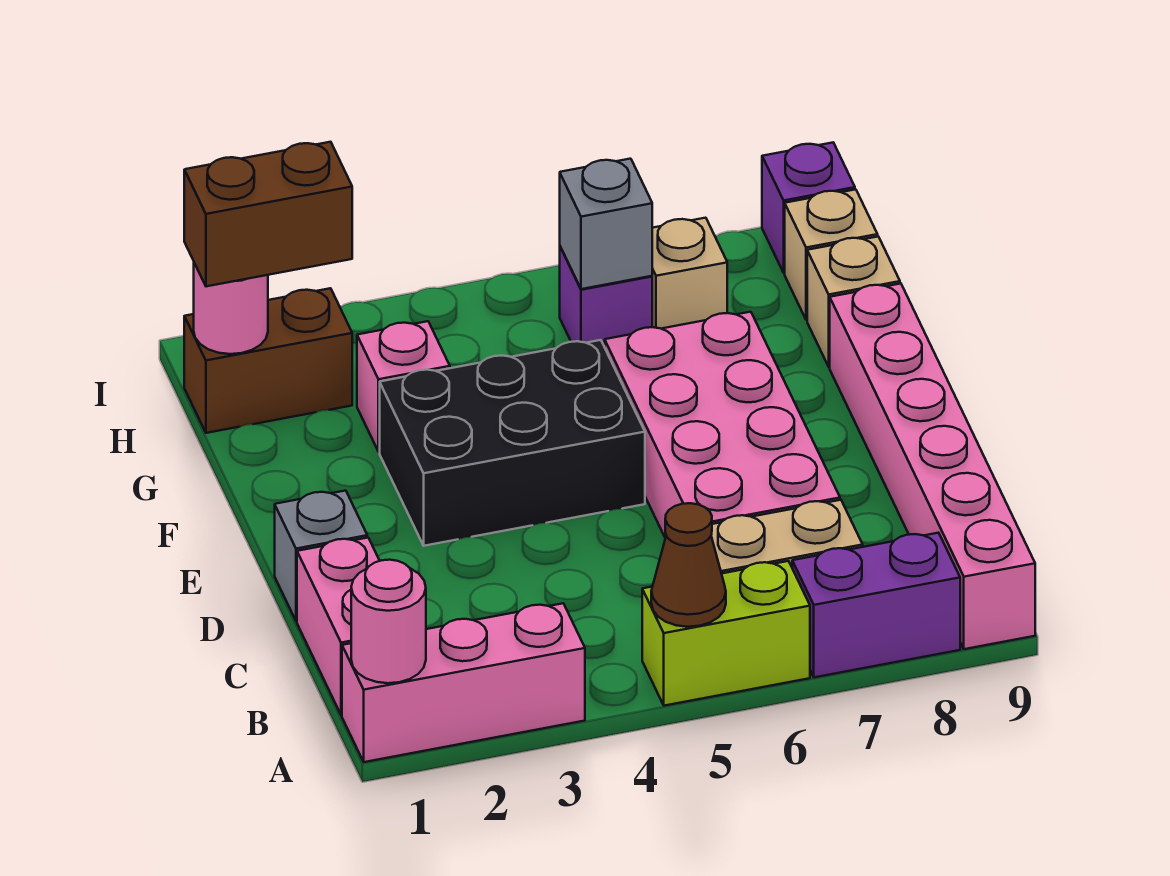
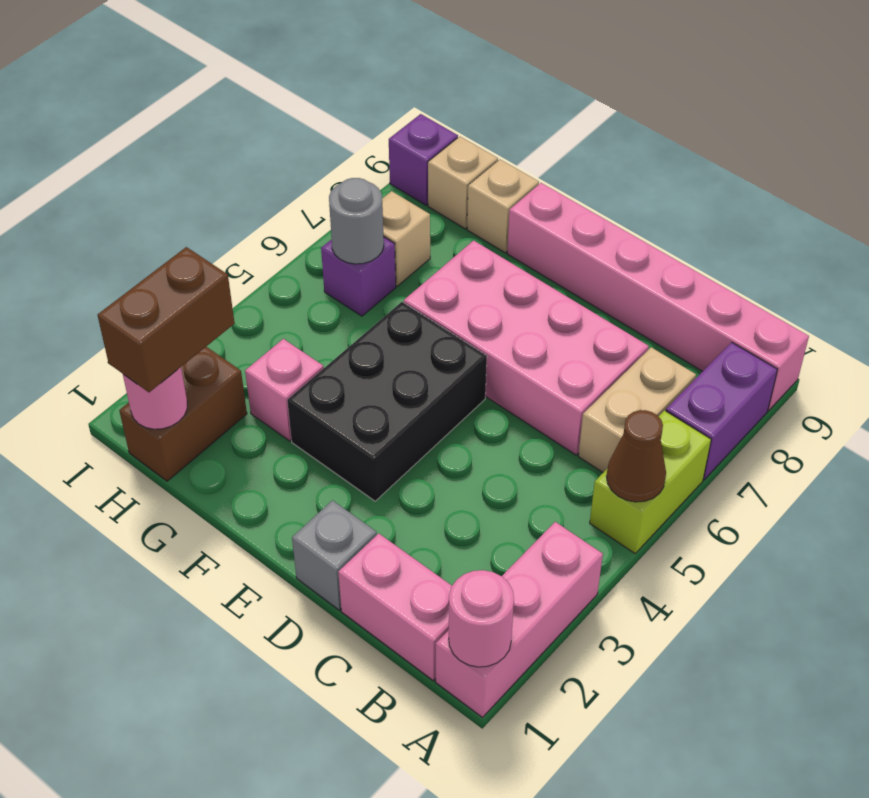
grey 1x1 brick [560,159,652,289] -> grey 1x1 round brick [329,178,384,264]

